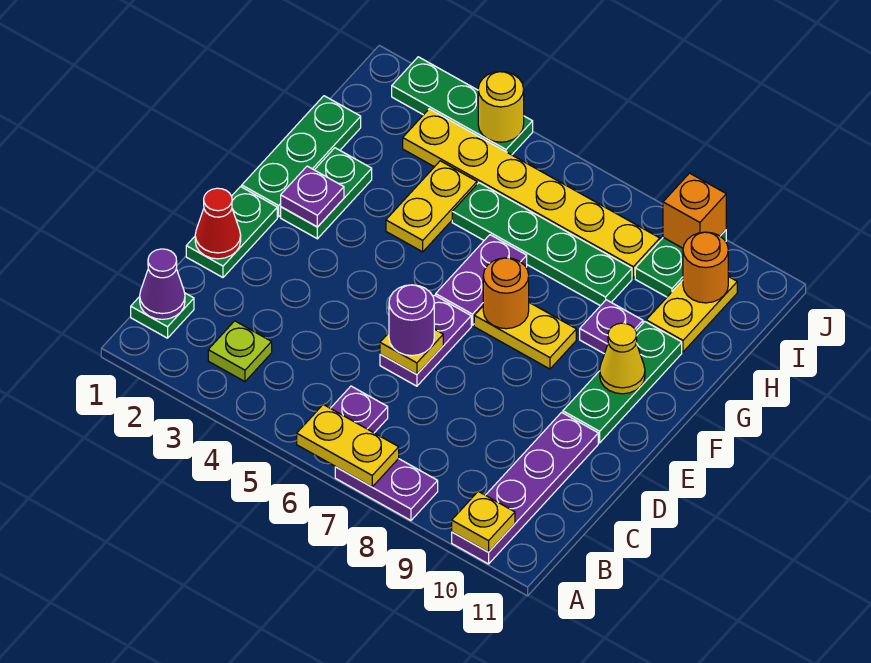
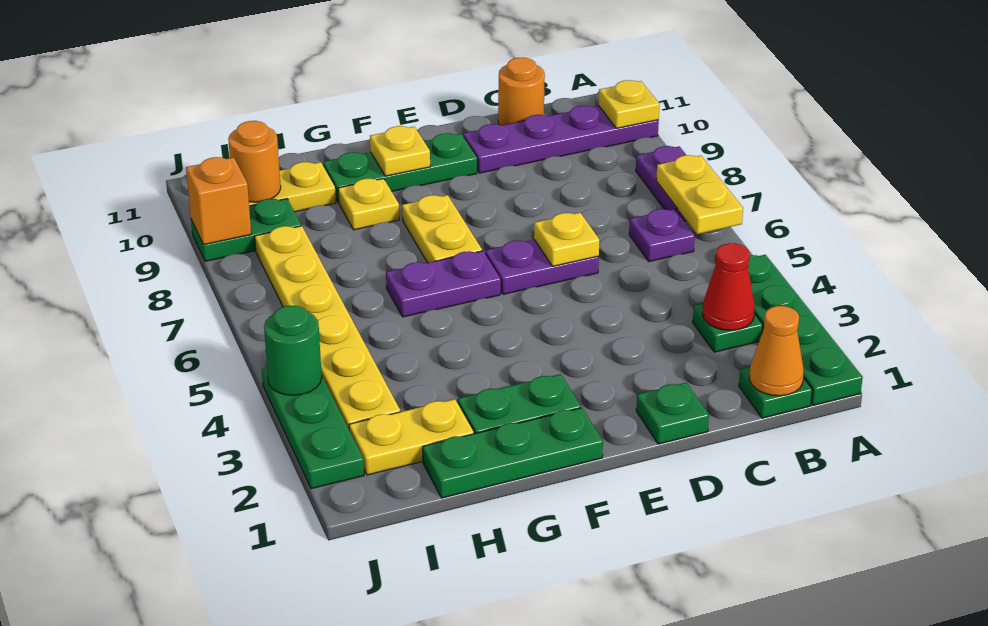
purple 1x1 cone [140,249,185,319] -> orange 1x1 cone [749,306,804,396]
lime 1x1 plate [208,321,272,382] -> green 1x1 plate [693,304,763,352]
green 1x2 plate [186,187,277,277] -> green 1x1 plate [636,383,709,444]
red 1x1 cone [195,188,241,259] -> red 1x1 cone moved to [702,243,755,330]
purple 1x1 round brick [389,285,434,356] -> none
purple 1x1 plate [281,166,344,227] -> none
orange 1x1 round brick [483,258,529,329] -> orange 1x1 round brick moved to [498,58,545,125]
yellow 1x1 cone [600,323,645,394] -> yellow 1x1 plate [370,126,430,176]
yellow 1x2 plate [386,161,477,252] -> yellow 1x2 plate moved to [349,399,474,475]
purple 1x1 plate [580,300,643,354] -> yellow 1x1 plate [338,179,399,230]
green 1x4 plate [452,183,632,306] -> green 1x4 plate moved to [748,255,863,405]
yellow 1x1 round brick [478,72,524,142] -> green 1x1 round brick [264,306,322,395]

